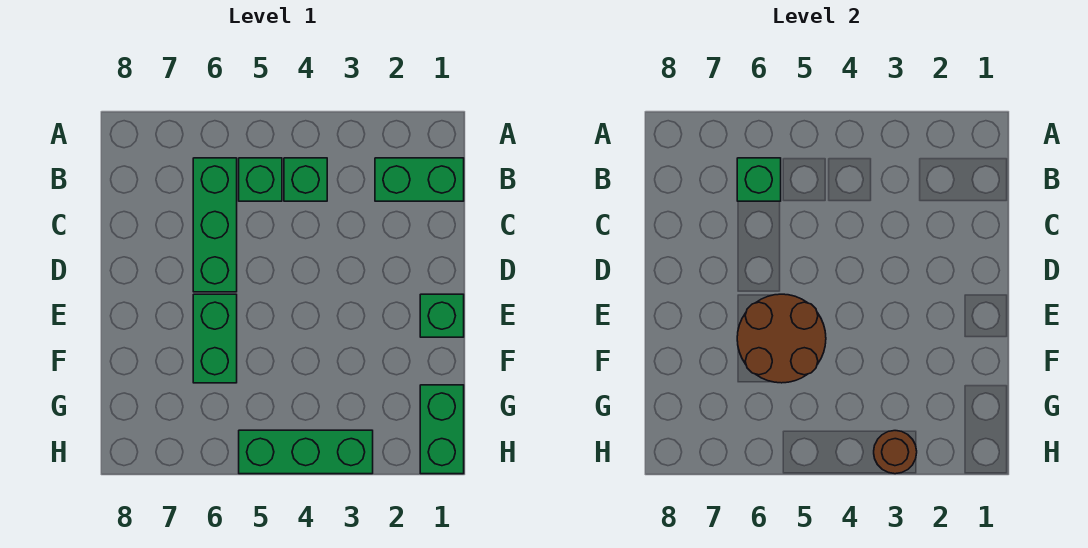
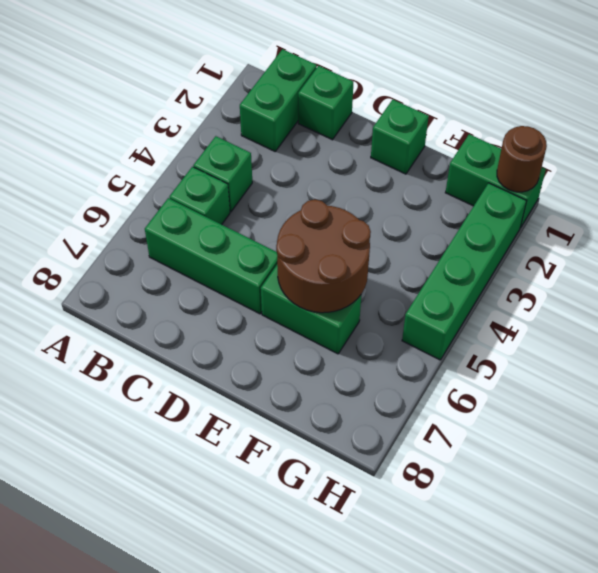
green 1x1 brick [737,158,781,201] -> green 1x1 brick moved to [298,66,353,140]
green 1x3 brick [239,430,373,474] -> green 1x4 brick [402,183,526,360]
brown 1x1 round brick [874,431,917,474] -> brown 1x1 round brick moved to [497,126,547,192]

